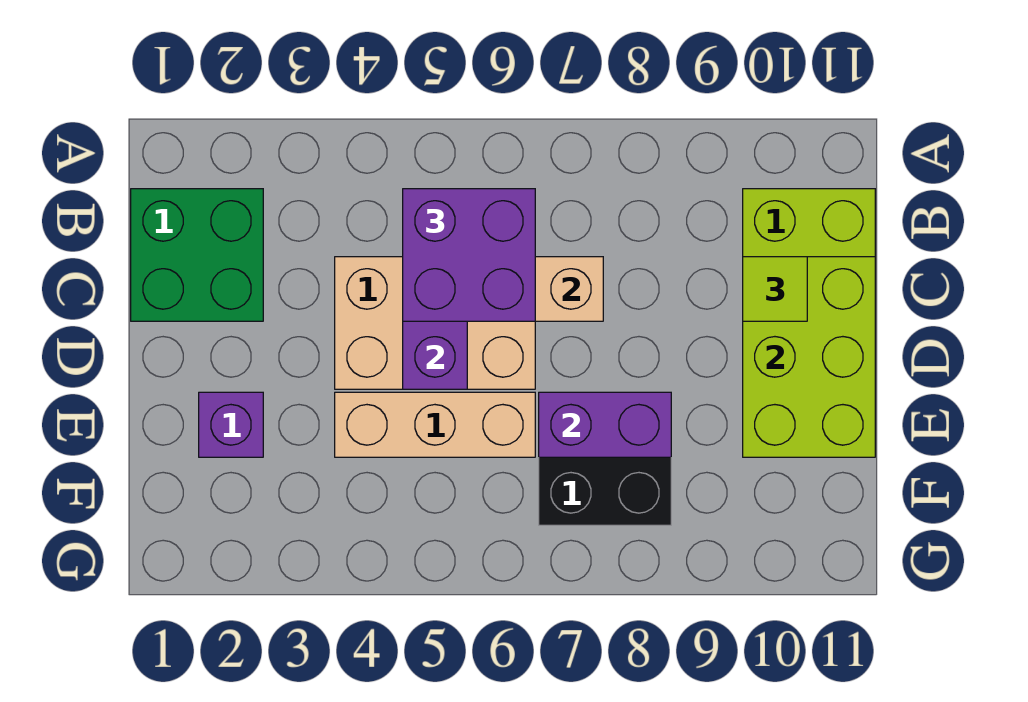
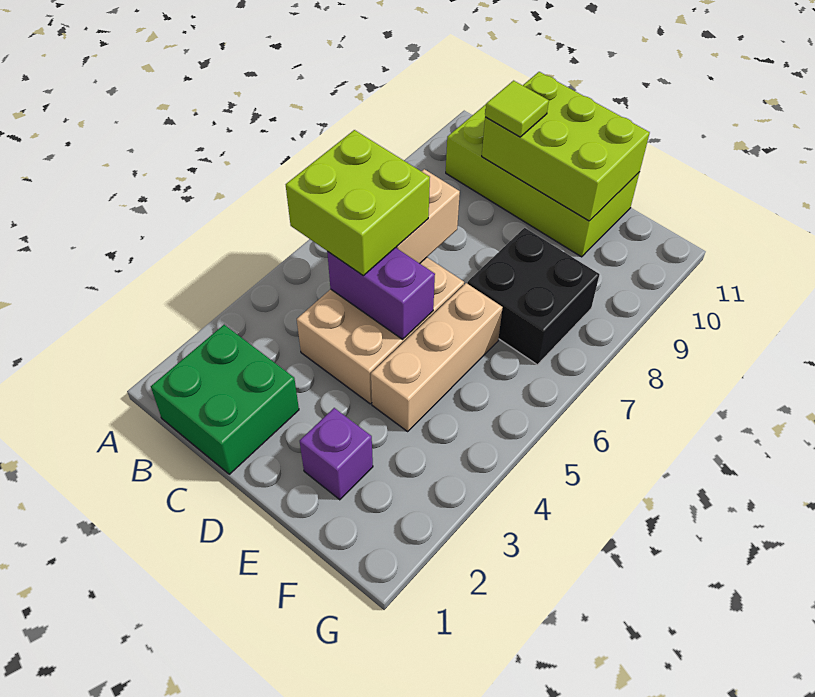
purple 2x2 brick [403,189,535,321] -> lime 2x2 brick [286,130,430,276]
purple 1x2 brick [539,392,671,457] -> none

